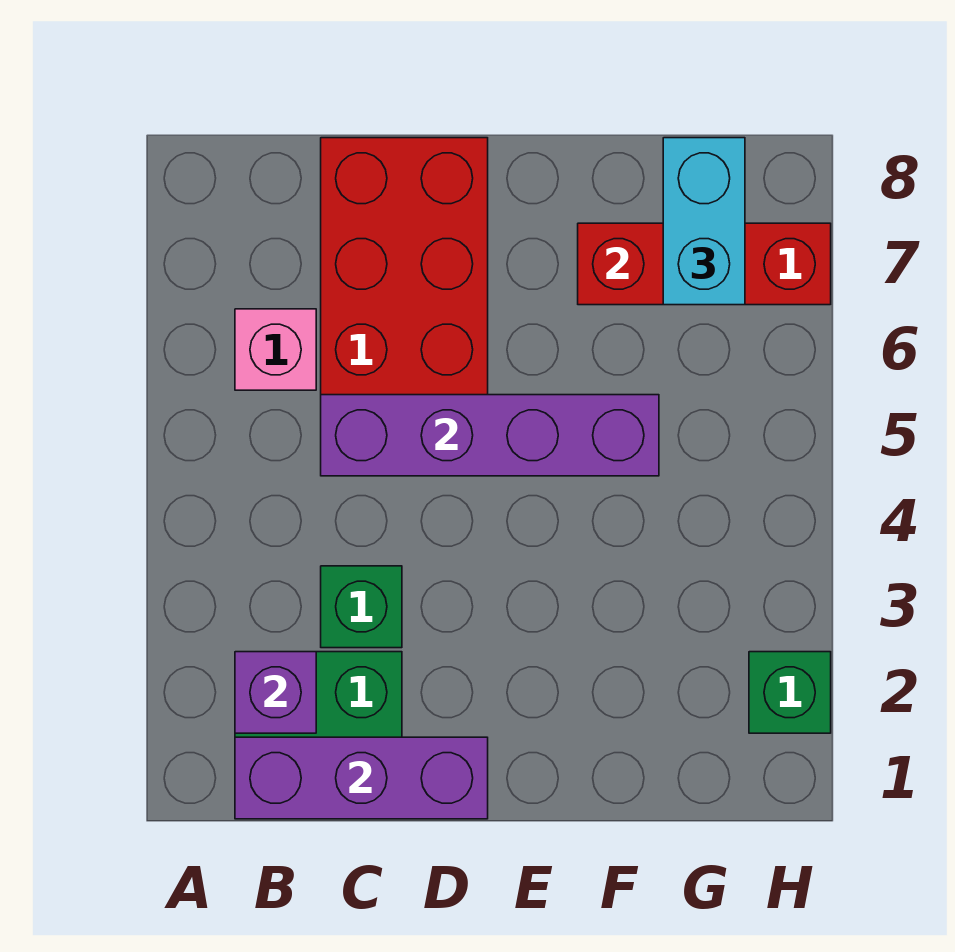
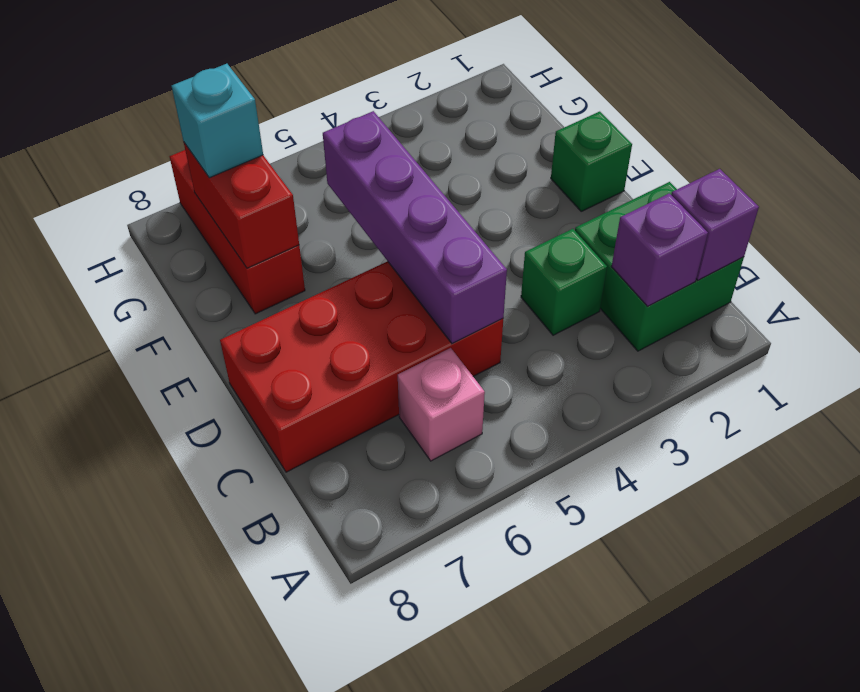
purple 1x3 brick [235,737,488,819] -> purple 1x1 brick [671,169,759,280]
cyan 1x2 brick [663,138,745,305] -> cyan 1x1 brick [172,64,263,178]
green 1x1 brick [749,652,831,733] -> green 1x1 brick moved to [551,112,632,211]

